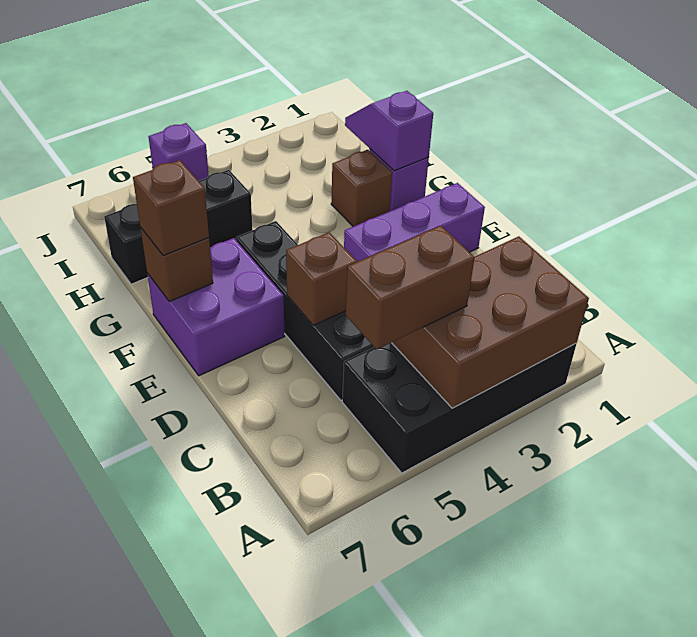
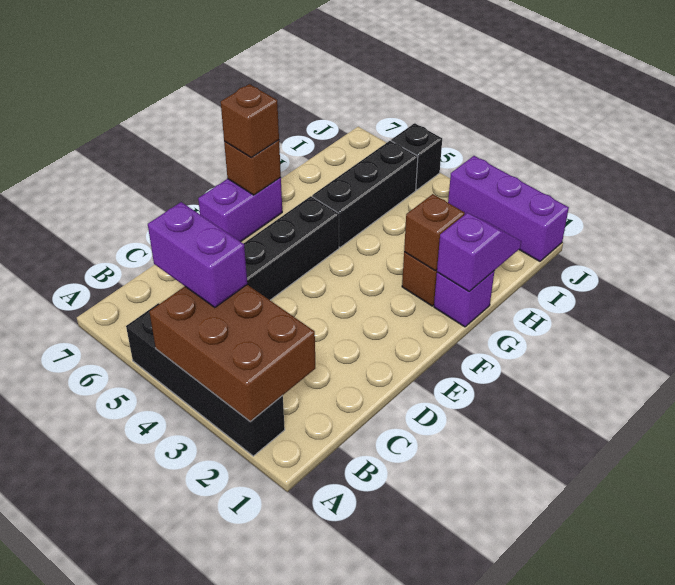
black 2x4 brick [342,343,577,473] -> black 1x4 brick [126,303,285,456]
brown 1x2 brick [346,225,475,349] -> purple 1x2 brick [148,202,247,308]
brown 1x1 brick [286,232,357,325] -> brown 1x1 brick moved to [404,194,465,271]
purple 1x3 brick [344,183,485,262] -> purple 1x3 brick moved to [448,156,569,261]
purple 2x2 brick [147,238,285,376] -> purple 1x2 brick [198,177,282,242]
black 1x3 brick [104,170,253,284] -> black 1x3 brick turned to [312,141,418,247]
purple 1x1 brick [149,123,209,181] -> black 1x1 brick [391,123,442,190]

